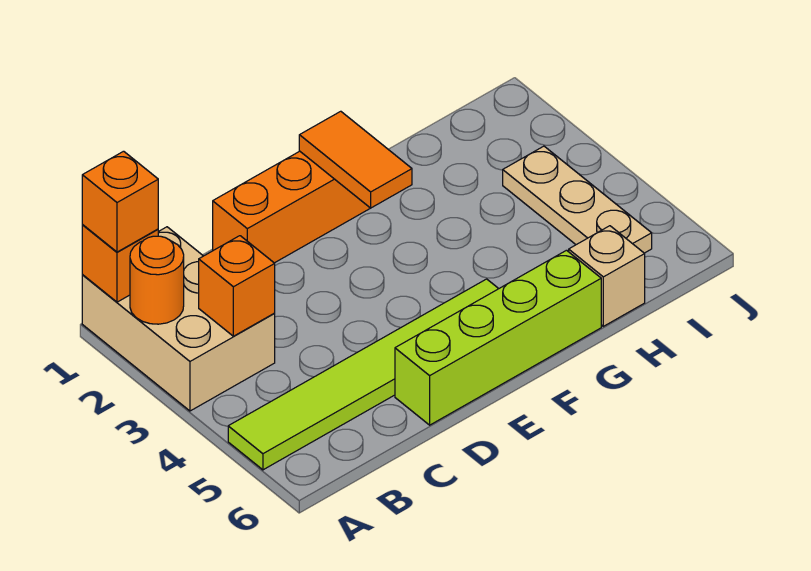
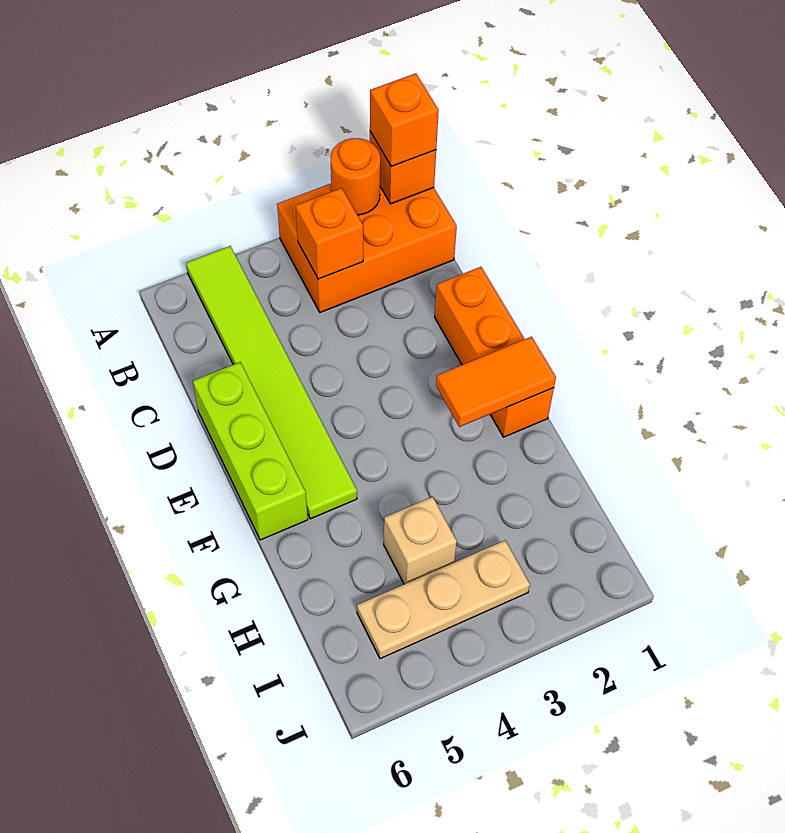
tan 2x3 brick [82,227,275,411] -> orange 2x3 brick [277,184,457,313]
lime 1x4 brick [395,250,601,425] -> lime 1x3 brick [193,362,308,540]
tan 1x1 brick [569,226,645,326] -> tan 1x1 brick moved to [384,497,457,584]

